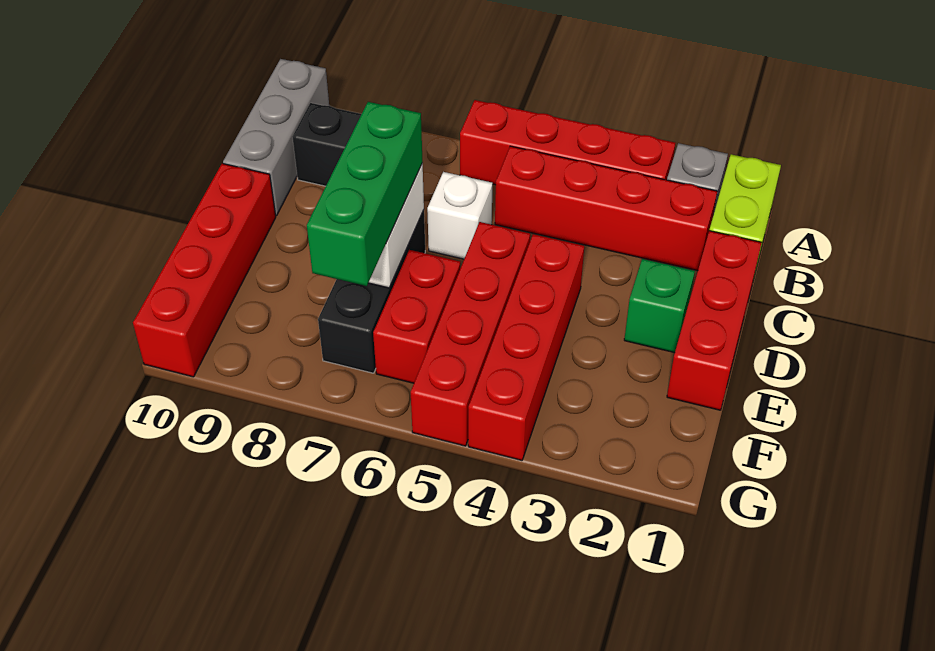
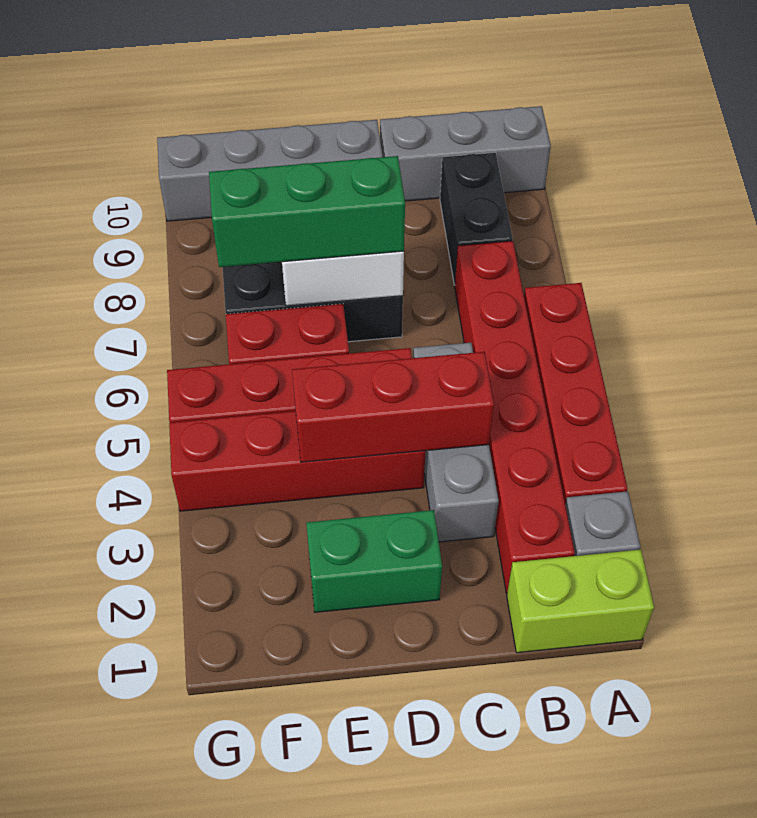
red 1x4 brick [495,146,717,271] -> red 1x6 brick [455,241,575,593]
red 1x3 brick [667,231,762,410] -> red 1x3 brick moved to [292,352,494,462]
none -> grey 1x3 brick [413,343,499,542]
white 1x1 brick [427,172,493,259] -> none
green 1x1 brick [624,259,695,353] -> green 1x2 brick [306,510,442,612]
red 1x4 brick [133,164,276,377] -> grey 1x4 brick [157,120,383,221]

